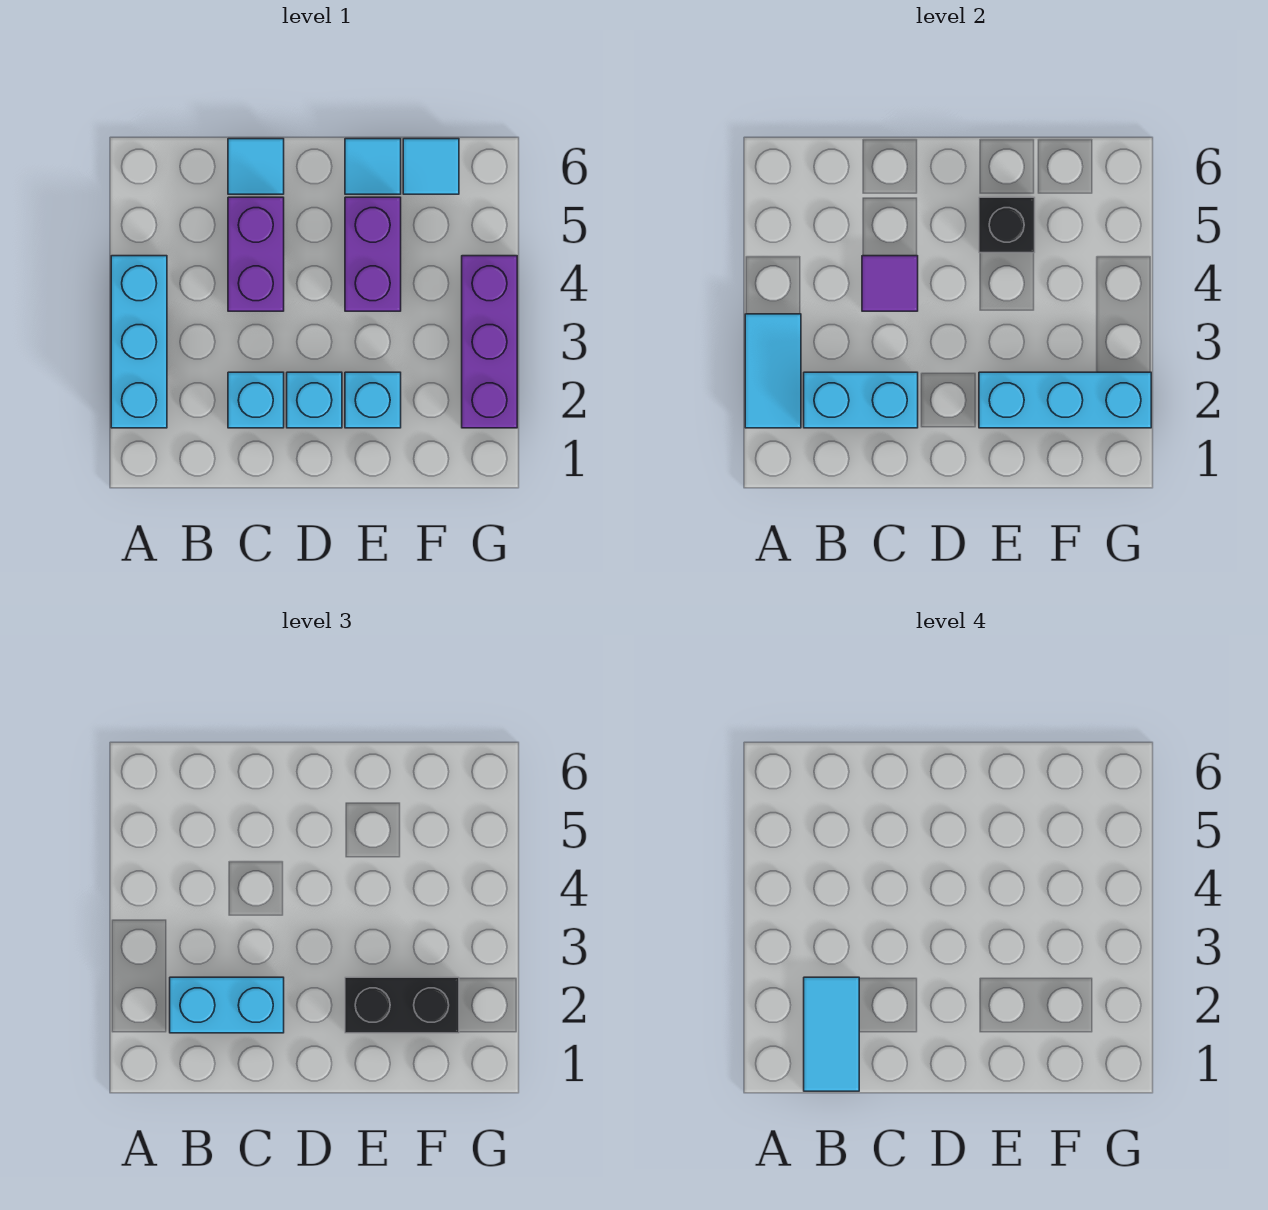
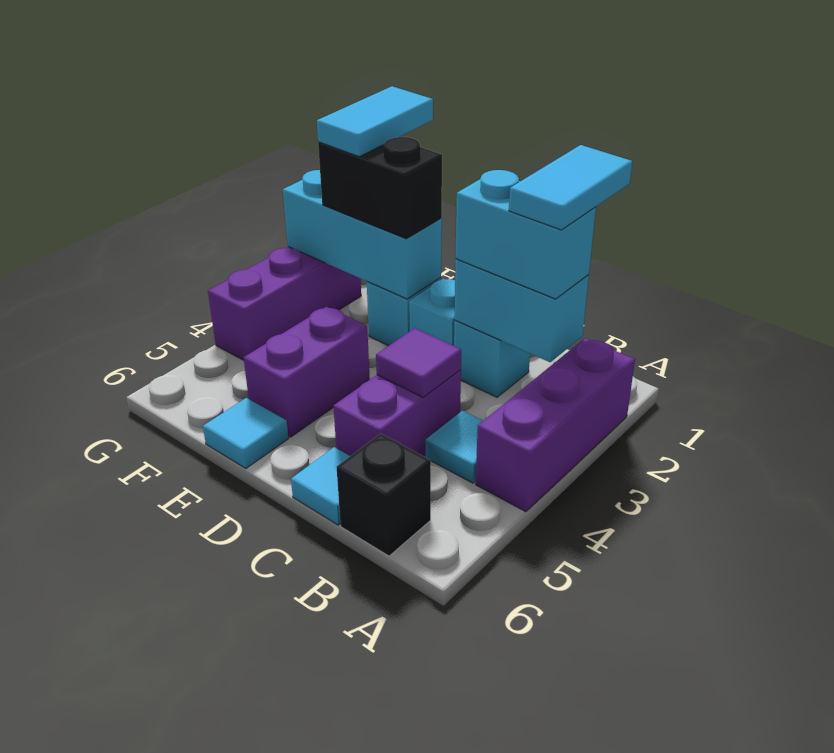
cyan 1x3 brick [111,256,167,428] -> purple 1x3 brick [476,338,635,512]
cyan 1x2 tile [745,314,801,428] -> cyan 1x2 tile moved to [317,86,433,157]
black 1x1 brick [979,197,1035,253] -> black 1x1 brick moved to [337,433,431,556]
cyan 1x1 tile [403,139,459,194] -> cyan 1x1 tile moved to [426,411,483,483]

